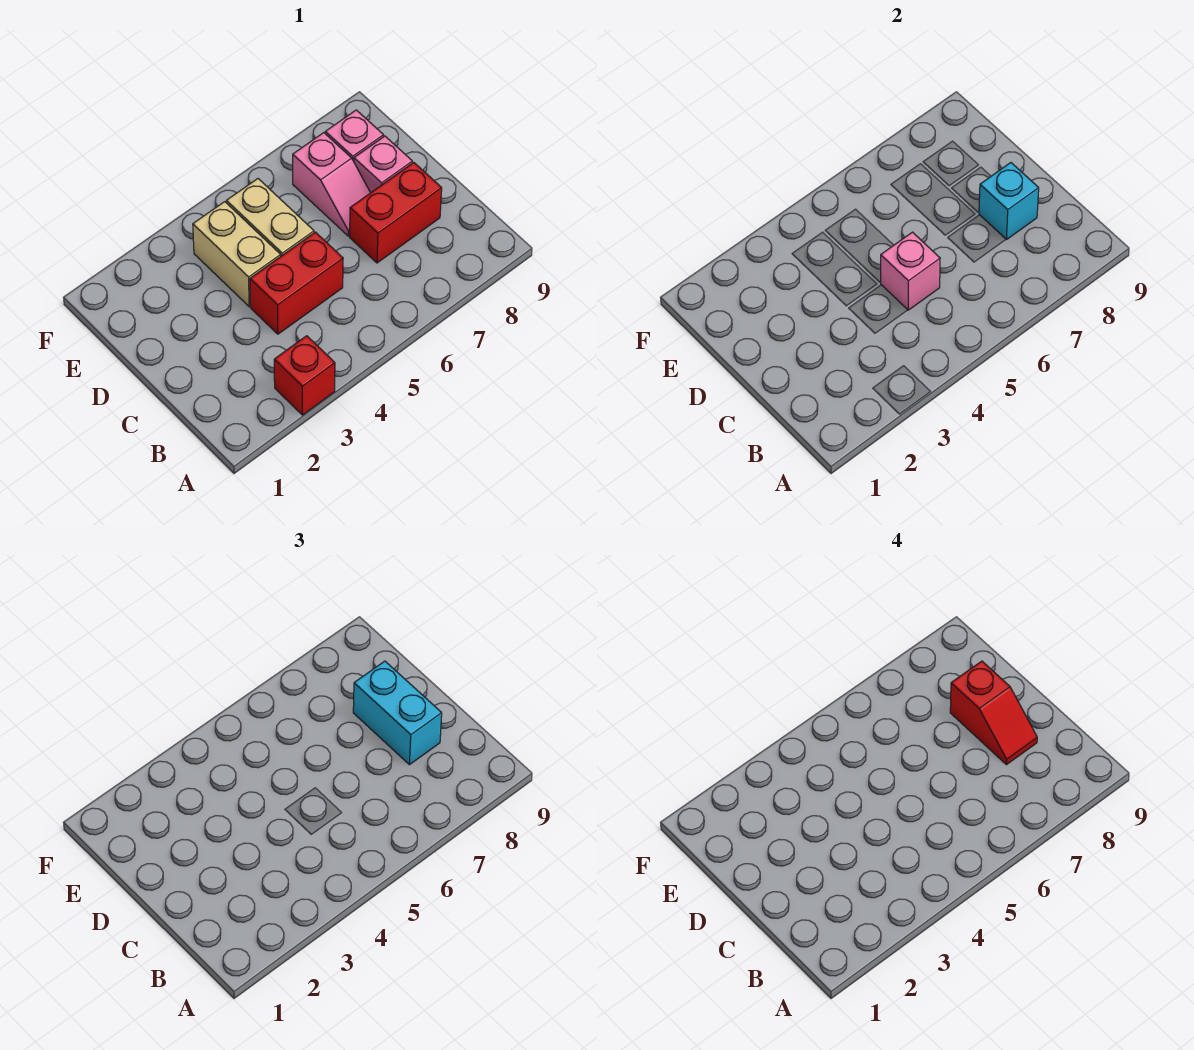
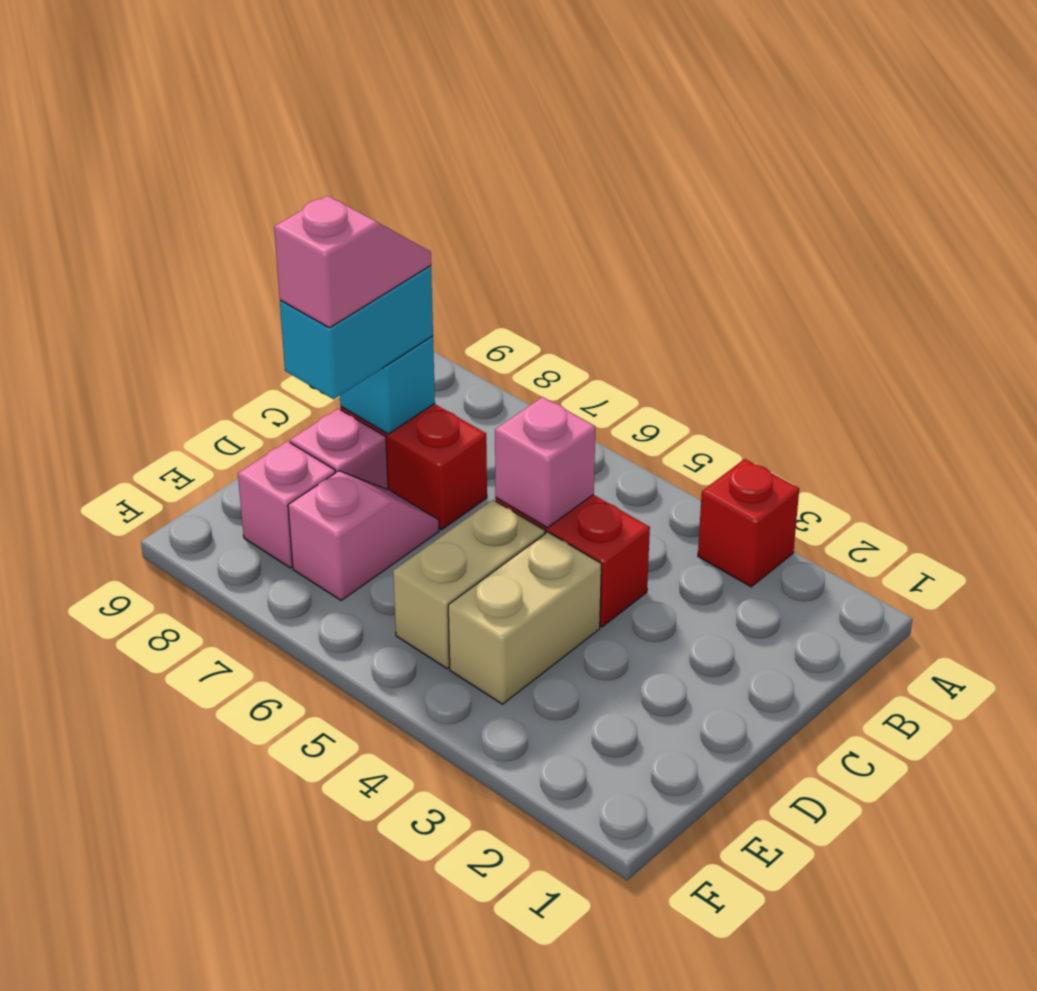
red 1x2 slope [950,661,1037,765] -> pink 1x2 slope [274,196,431,328]

